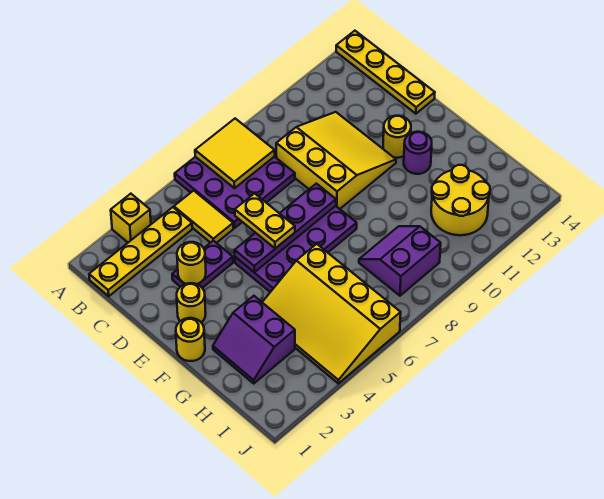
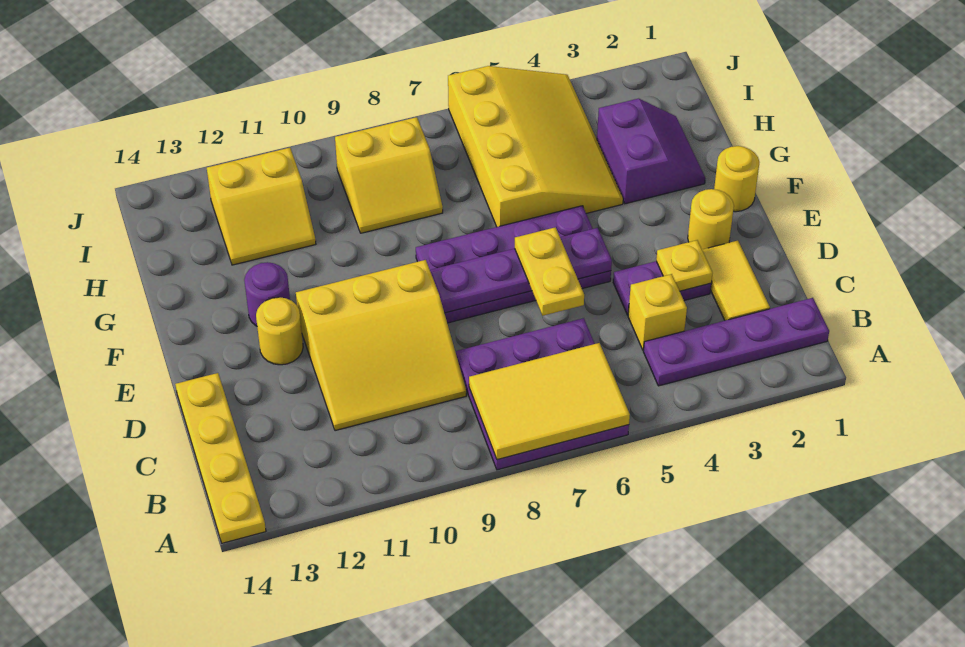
yellow 1x1 brick [111,194,151,242] -> yellow 1x1 brick moved to [628,274,687,350]
yellow 2x2 tile [195,119,275,188] -> yellow 2x3 tile [469,343,630,460]
yellow 1x4 plate [89,207,192,296] -> purple 1x4 plate [643,298,829,386]
yellow 1x2 tile [174,191,233,243] -> yellow 1x2 tile moved to [702,241,770,321]
yellow 3x3 slope [276,112,396,209] -> yellow 3x3 slope turned to [296,260,466,431]
yellow 1x1 round brick [177,242,206,284] -> yellow 1x1 plate [656,240,713,291]
purple 2x2 slope [359,226,441,296] -> yellow 2x2 slope [335,117,443,233]
yellow 2x2 round brick [431,165,490,235] -> yellow 2x2 slope [207,148,316,265]

